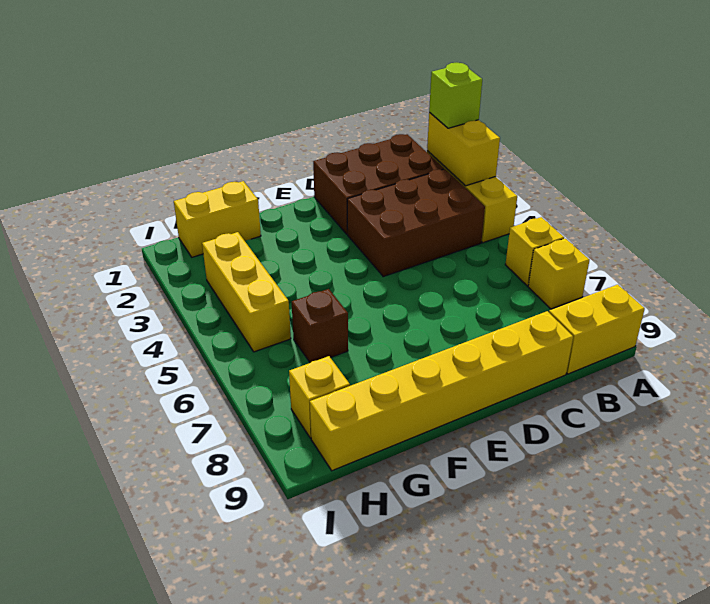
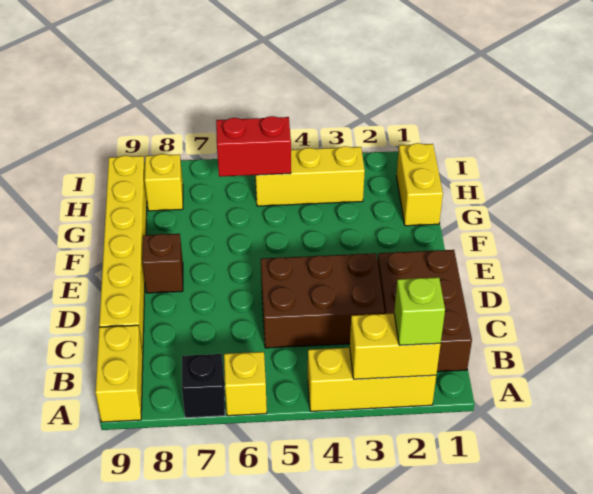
yellow 1x1 brick [528,238,589,309] -> black 1x1 brick [182,354,225,418]
brown 2x3 brick [347,169,485,277] -> brown 2x3 brick turned to [261,253,385,348]
brown 1x1 brick [292,289,348,363] -> brown 1x1 brick moved to [142,234,183,293]
none -> red 1x2 brick [216,116,291,177]

